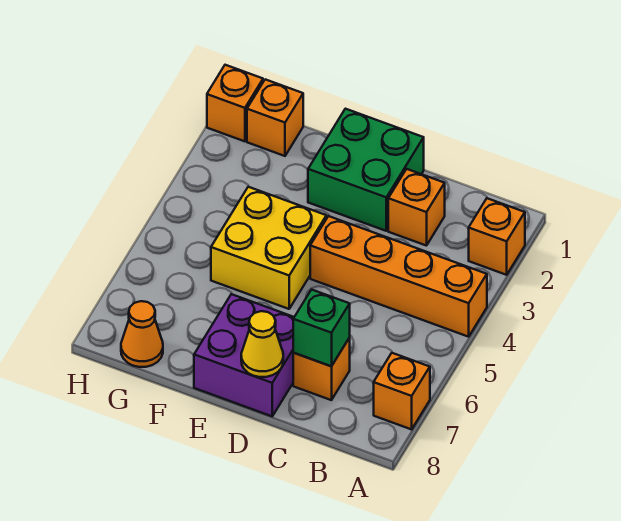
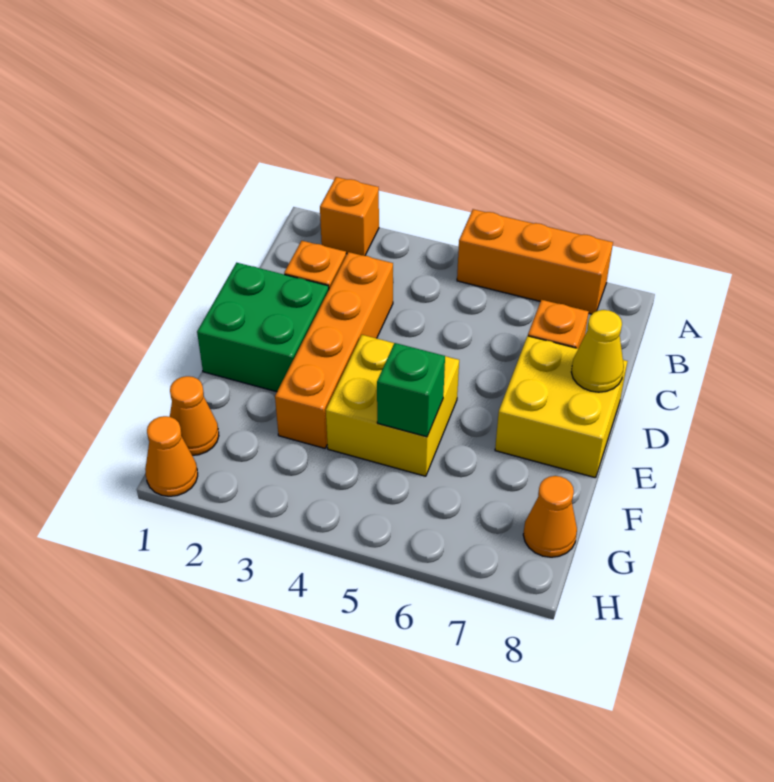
orange 1x4 brick [310,216,487,337] -> orange 1x4 brick moved to [275,252,393,448]
orange 1x1 brick [374,353,430,429] -> orange 1x3 brick [457,209,613,314]
green 1x1 brick [293,290,350,366] -> green 1x1 brick moved to [377,343,445,437]
purple 2x2 brick [194,294,294,416] -> yellow 2x2 brick [495,336,627,478]
orange 1x1 brick [247,79,303,156] -> orange 1x1 cone [170,376,219,455]
orange 1x1 brick [207,65,263,141] -> orange 1x1 cone [145,416,198,496]

